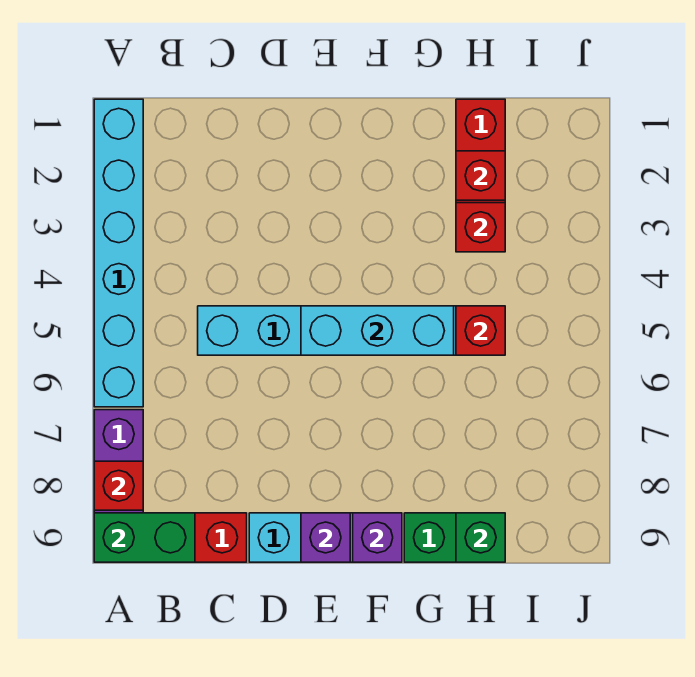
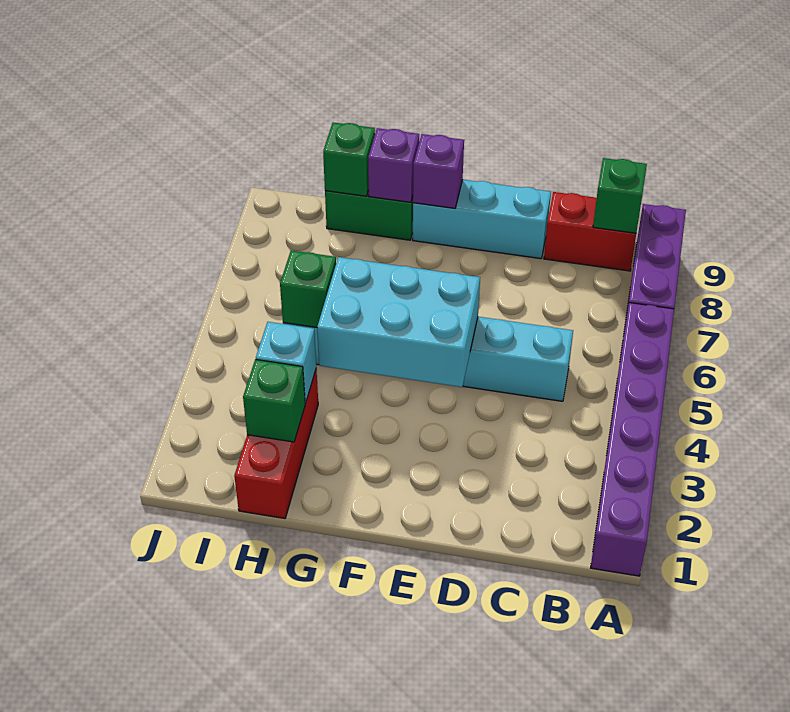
cyan 1x6 brick [94,99,143,407] -> purple 1x6 brick [591,303,674,576]
red 1x1 brick [94,461,143,510] -> none
green 1x2 brick [94,513,195,562] -> green 1x1 brick [593,158,647,233]
cyan 1x3 brick [301,306,454,355] -> cyan 2x3 brick [317,257,480,387]
purple 1x1 brick [301,513,350,562] -> purple 1x1 brick moved to [368,128,419,202]
red 1x1 brick [456,151,505,200] -> green 1x1 brick [243,359,305,442]
red 1x1 brick [456,203,505,252] -> cyan 1x1 brick [256,322,316,403]
red 1x1 brick [456,306,505,355] -> green 1x1 brick [280,250,336,327]

